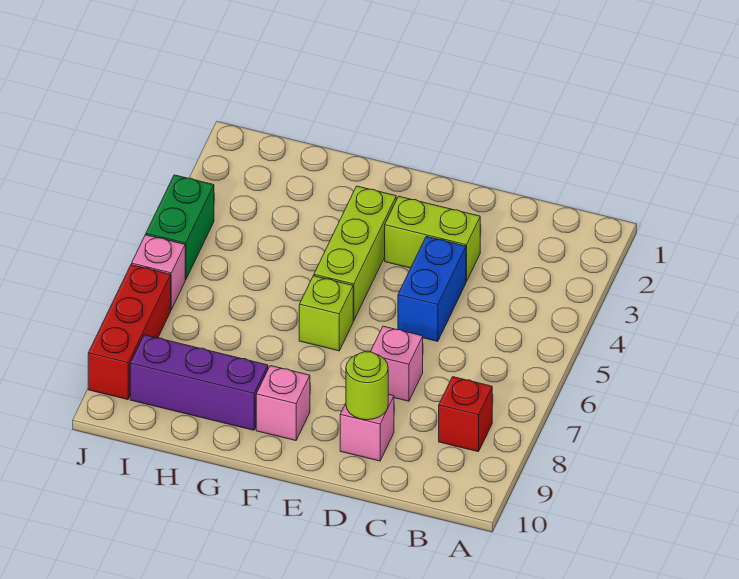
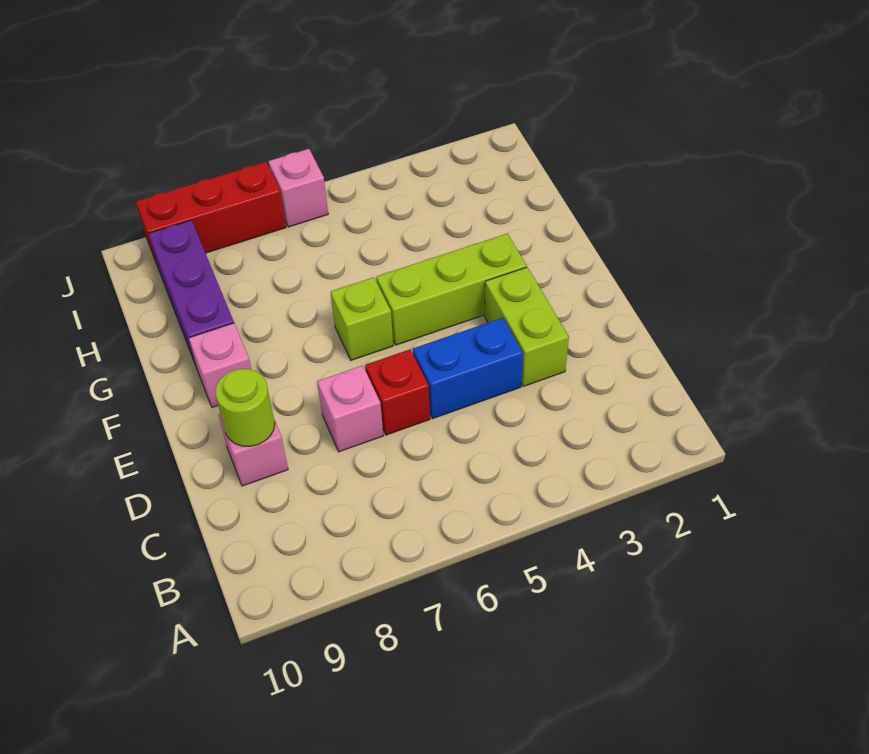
red 1x1 brick [439,377,492,452] -> red 1x1 brick moved to [365,349,430,435]
green 1x2 brick [146,175,214,280] -> none

